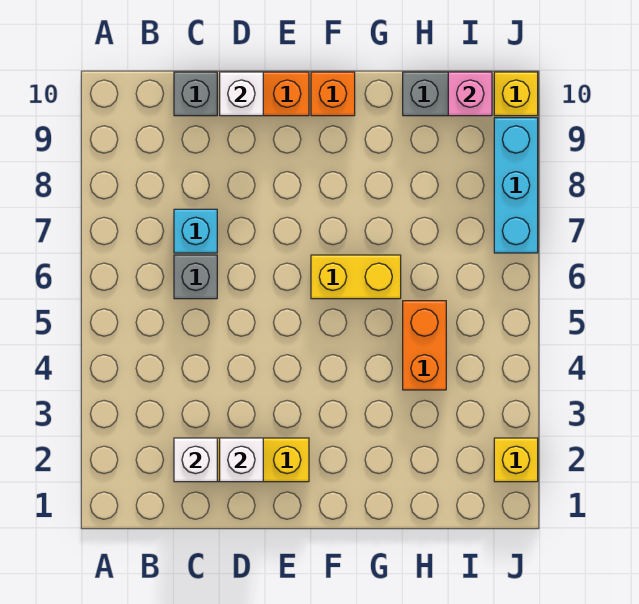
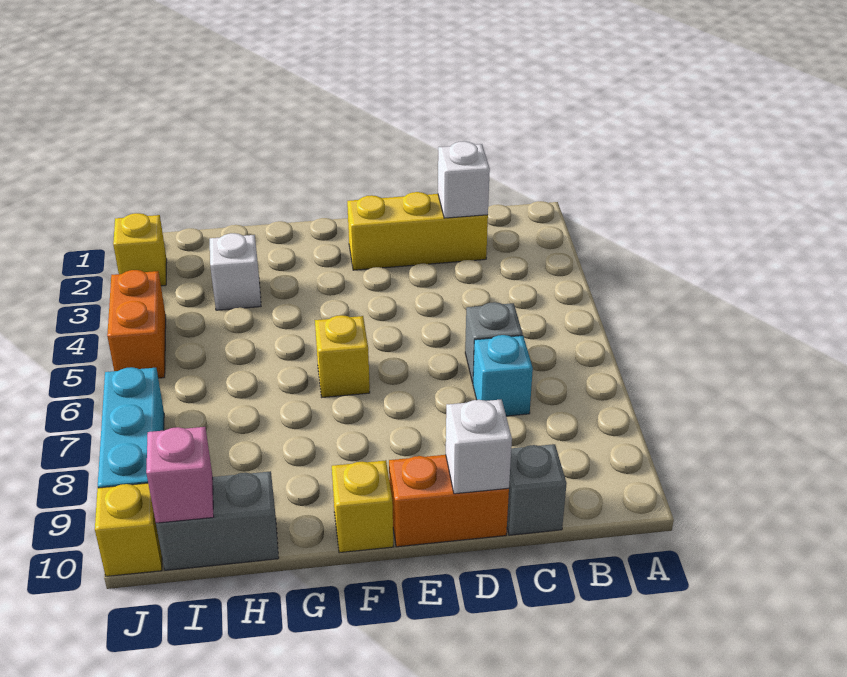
white 1x1 brick [220,438,263,482] -> white 1x1 brick moved to [210,233,261,310]
yellow 1x2 brick [311,255,401,299] -> yellow 1x1 brick [315,315,370,397]
orange 1x1 brick [311,72,355,116] -> yellow 1x1 brick [332,460,393,553]
orange 1x2 brick [403,301,446,390] -> orange 1x2 brick moved to [107,270,166,378]

